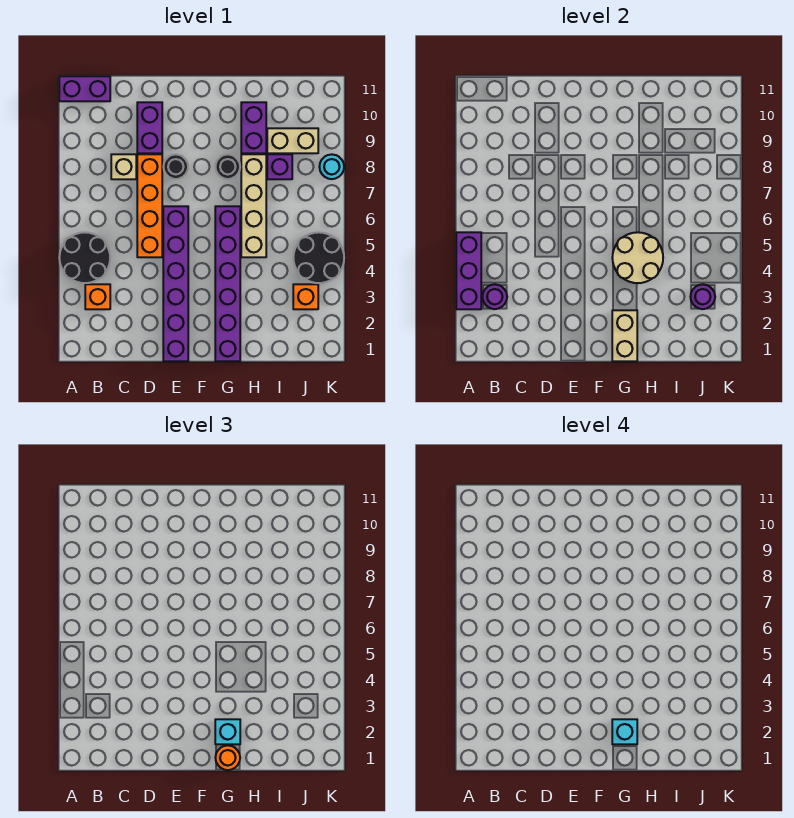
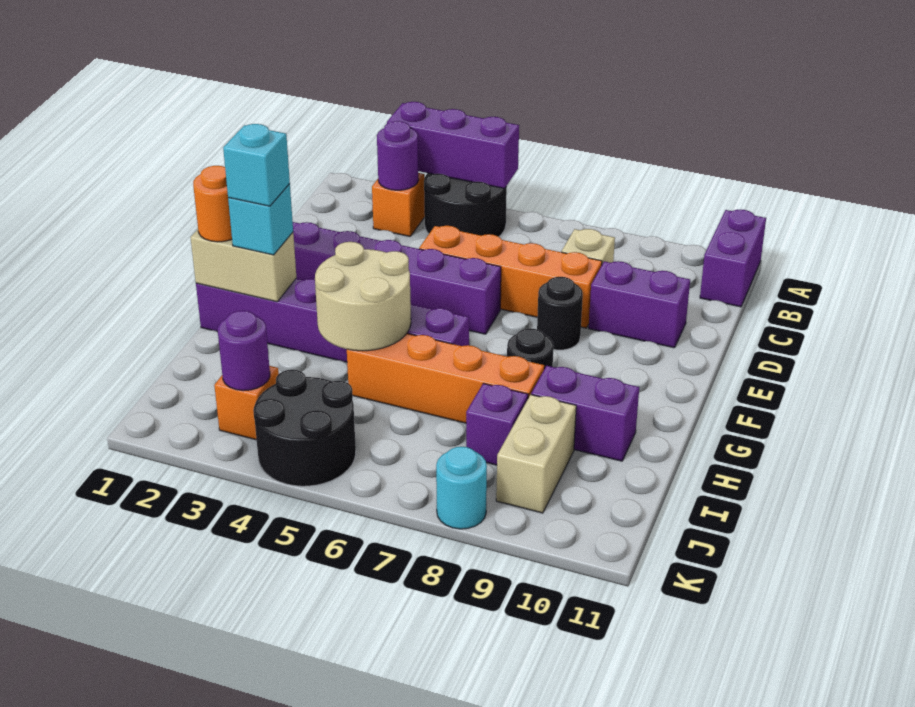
tan 1x4 brick [241,154,266,257] -> orange 1x4 brick [347,334,544,423]

